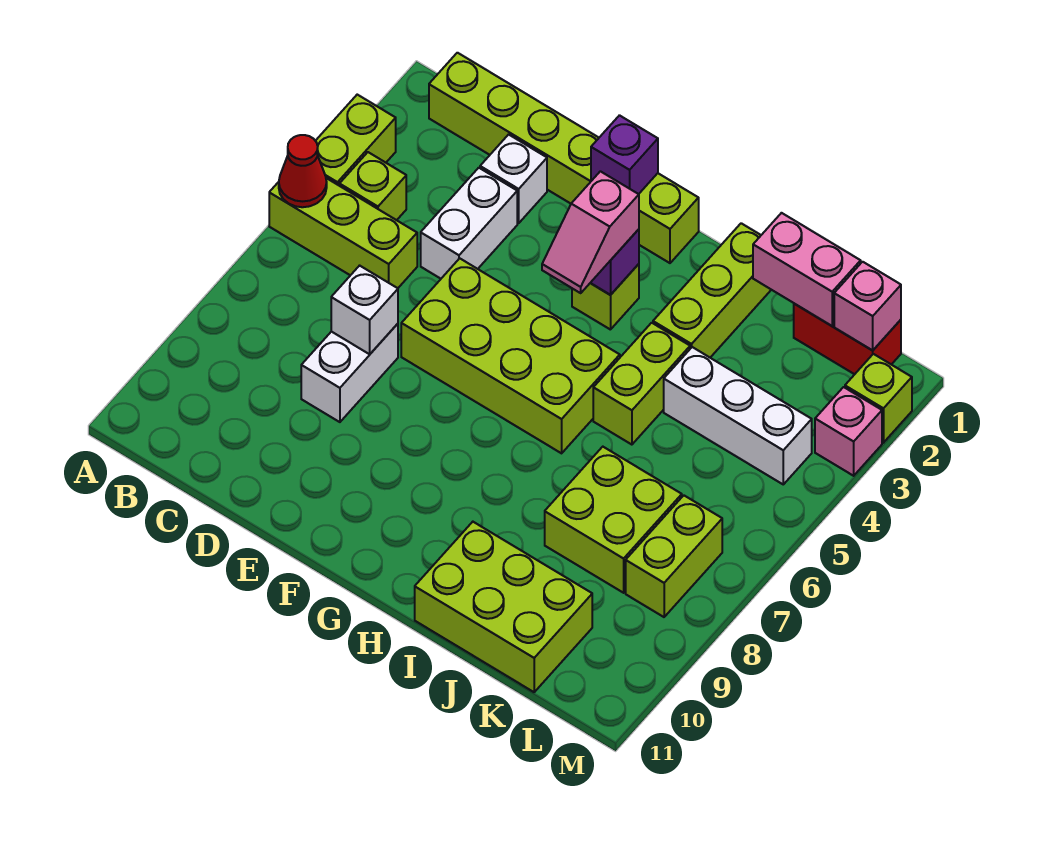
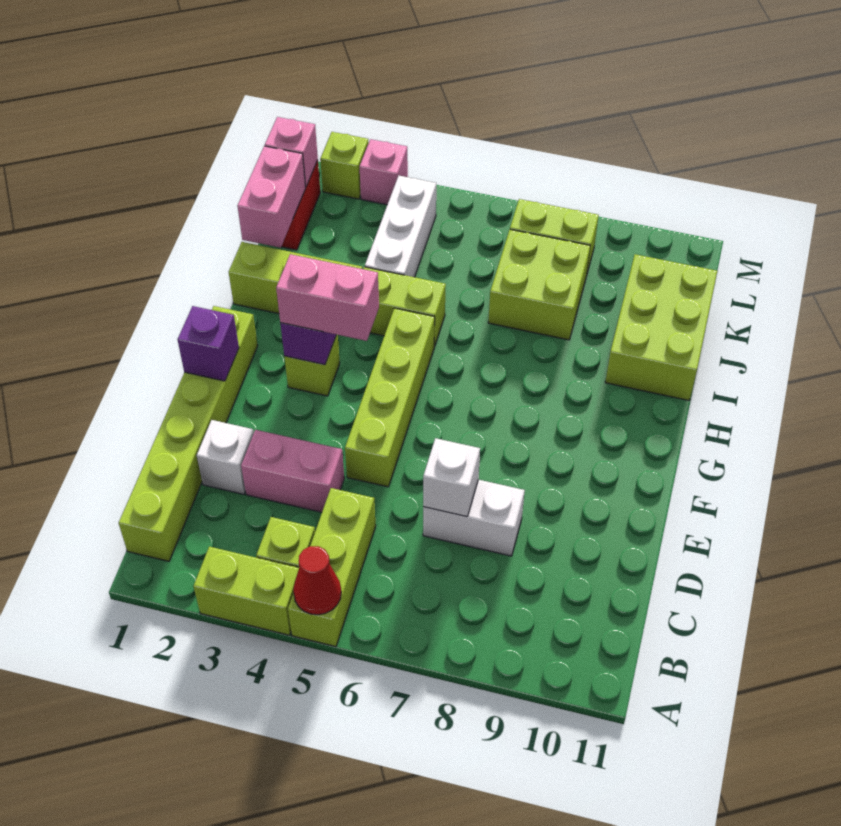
white 1x2 brick [421,168,517,279] -> pink 1x2 brick [241,430,344,512]
lime 2x4 brick [401,258,620,453] -> lime 1x4 brick [345,308,435,487]
pink 1x2 slope [542,171,639,293] -> pink 1x2 brick [276,254,379,341]

